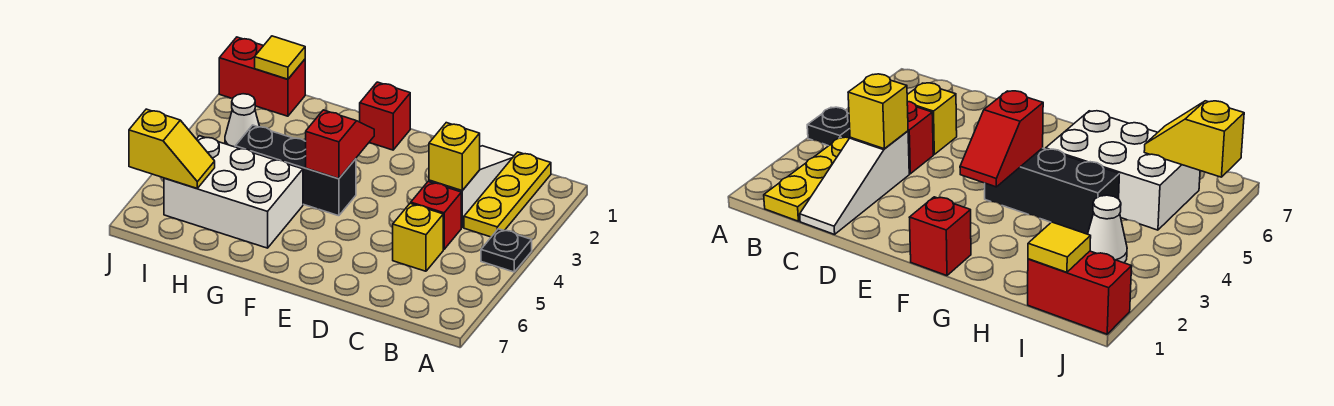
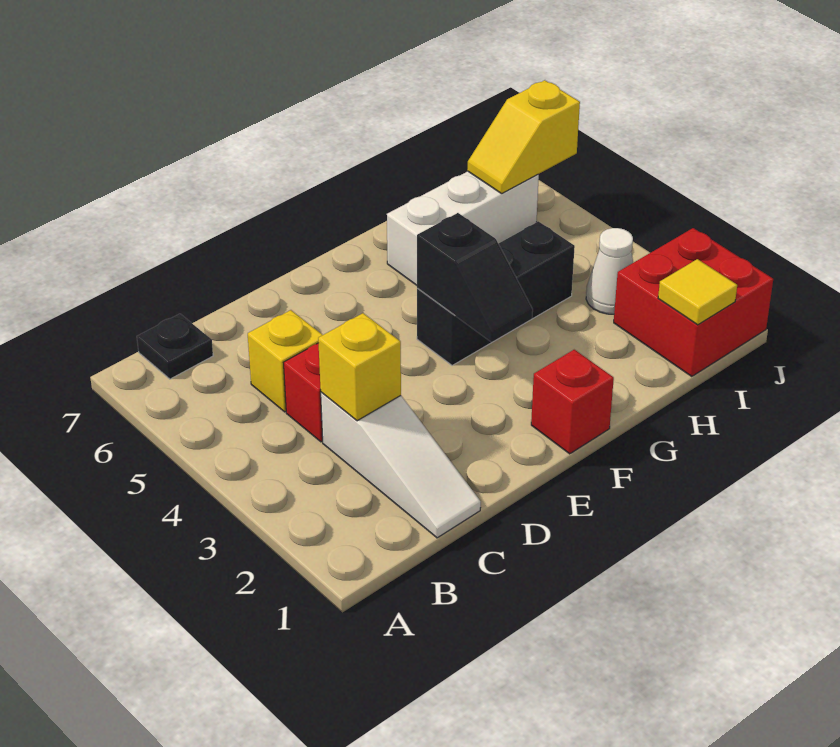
black 1x1 plate [481,229,532,272] -> black 1x1 plate moved to [137,314,213,379]
yellow 1x3 plate [464,152,551,237] -> none
red 1x2 slope [306,110,374,179] -> black 1x2 slope [417,213,533,342]
white 2x3 brick [164,136,303,248] -> white 1x3 brick [387,171,539,285]
red 1x2 brick [219,37,305,116] -> red 2x2 brick [614,228,773,376]

